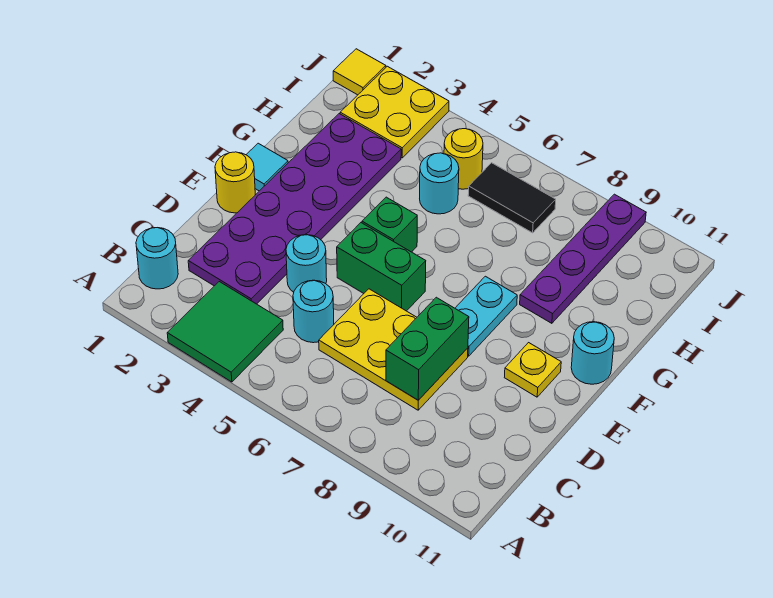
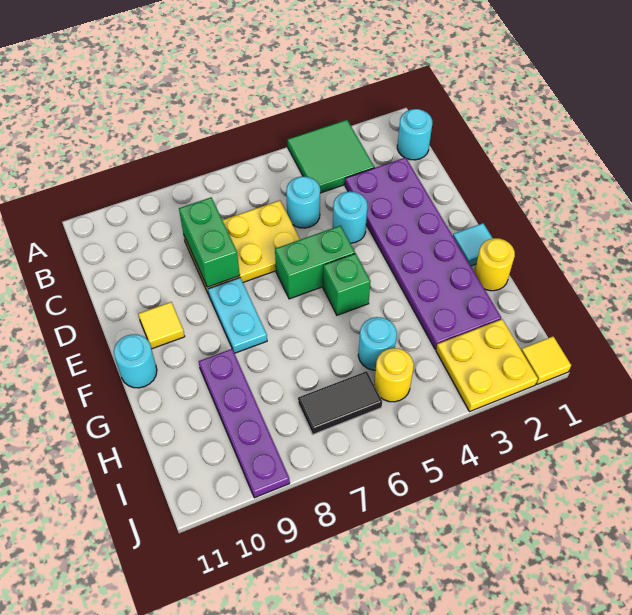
yellow 1x1 round brick [215,152,255,213] -> yellow 1x1 round brick moved to [474,238,515,291]
yellow 1x1 plate [504,343,561,397] -> yellow 1x1 tile [138,302,185,349]

